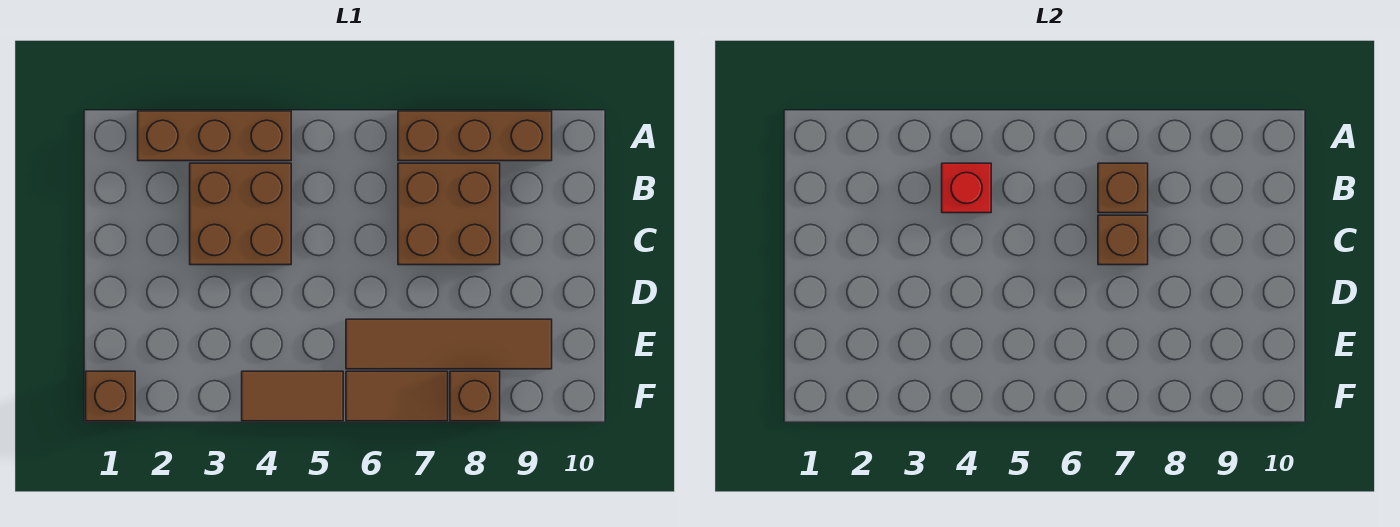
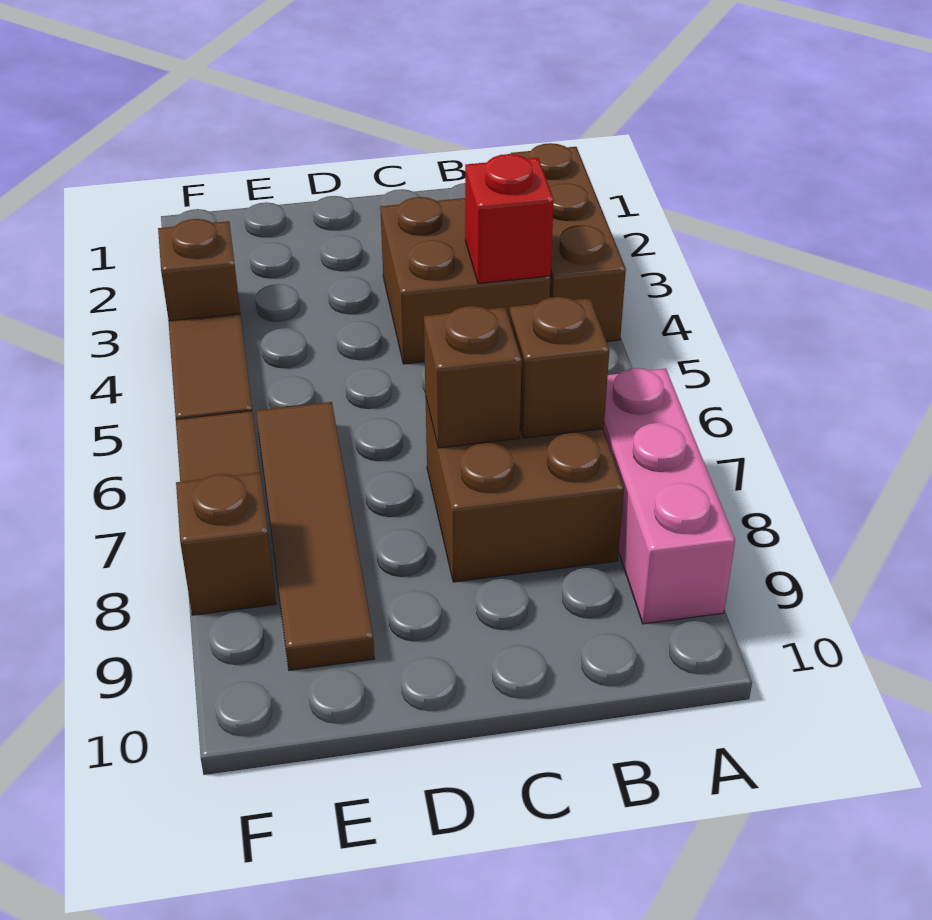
brown 1x3 brick [398,111,552,161] -> pink 1x3 brick [604,368,735,624]
brown 1x1 brick [86,371,135,421] -> brown 1x1 brick moved to [158,219,240,321]

